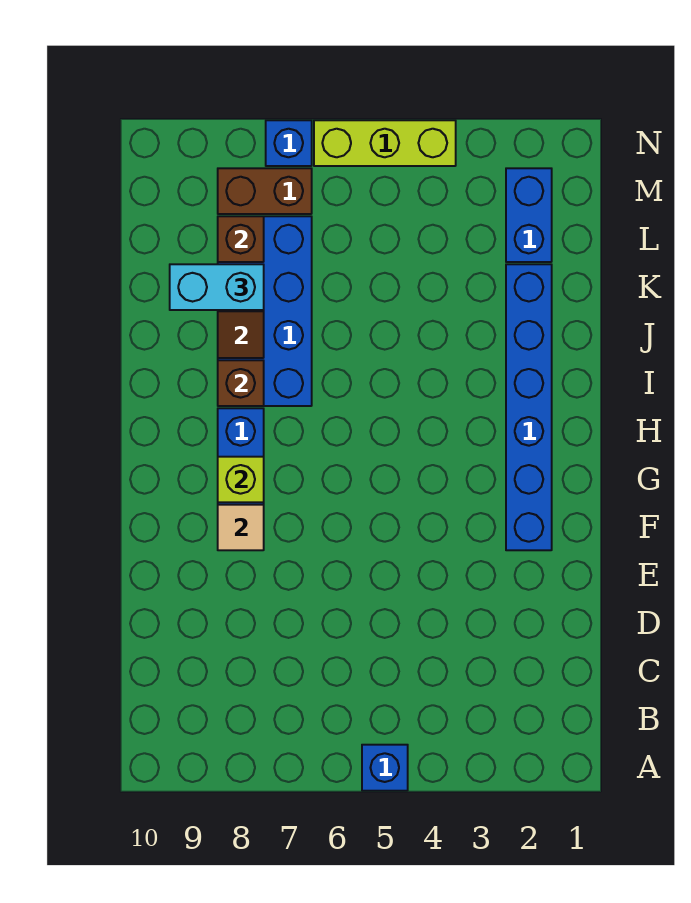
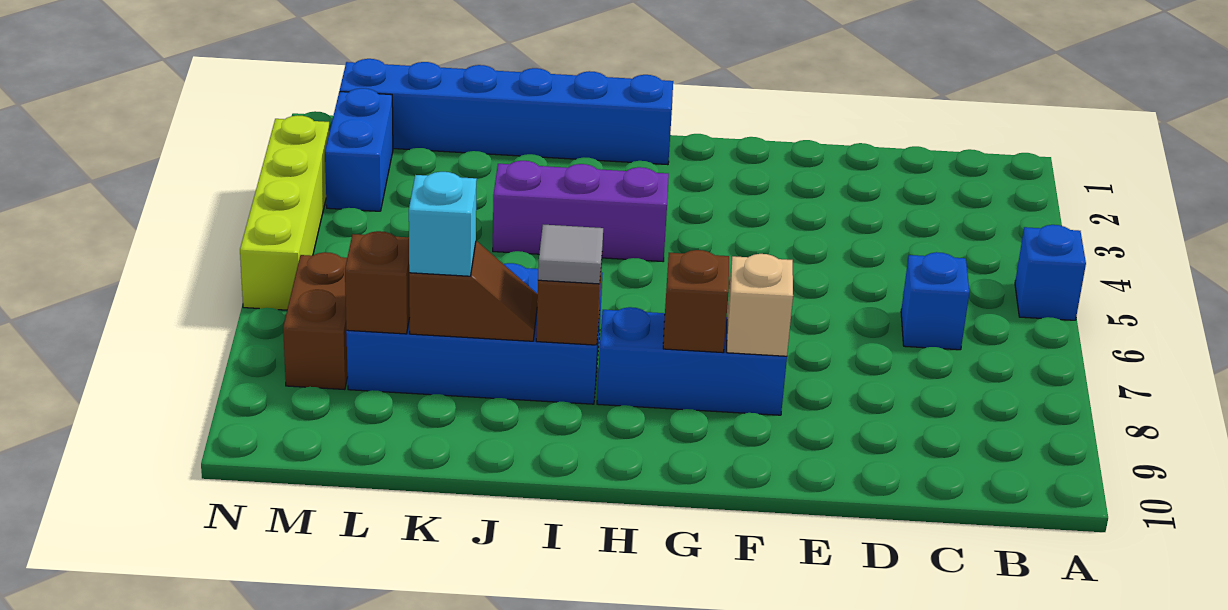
blue 1x6 brick [506,264,552,550] -> blue 1x6 brick moved to [340,59,673,165]
tan 1x1 tile [218,505,264,550] -> tan 1x1 brick [727,254,793,356]
lime 1x1 brick [218,457,264,502] -> brown 1x1 brick [663,250,729,353]
none -> purple 1x3 brick [493,161,669,261]
none -> grey 1x1 tile [538,225,603,284]
cyan 1x2 brick [170,264,264,310] -> cyan 1x1 brick [409,172,477,276]
blue 1x2 brick [506,168,552,262] -> blue 1x2 brick turned to [325,88,393,211]
lime 1x3 brick [314,120,456,166] -> lime 1x4 brick [240,115,330,310]
blue 1x1 brick [266,120,312,166] -> blue 1x1 brick moved to [901,252,969,350]

